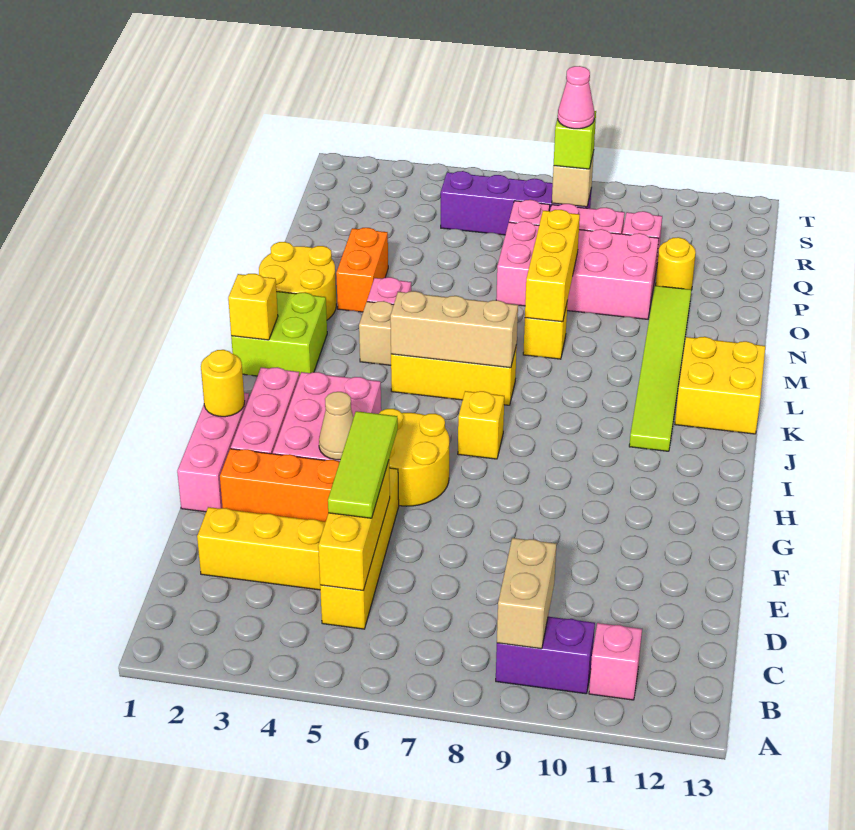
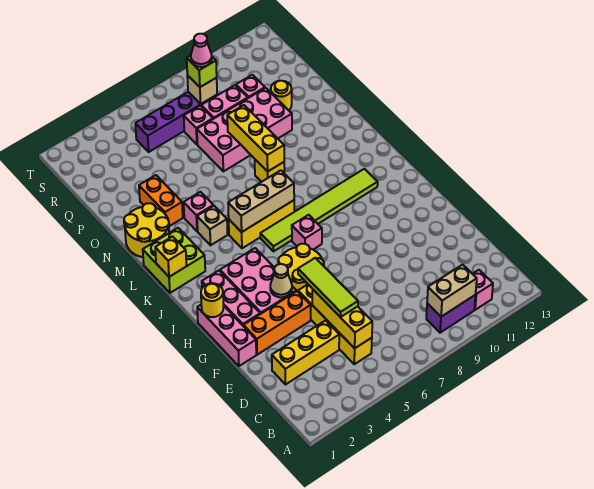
tan 1x2 brick [497,538,556,649] -> tan 1x2 brick turned to [427,265,477,317]
yellow 1x1 brick [458,391,504,459] -> pink 1x1 brick [292,215,322,249]
lime 1x6 tile [629,286,691,451] -> lime 1x6 tile turned to [260,169,378,251]
yellow 2x2 brick [675,337,765,434] -> none

